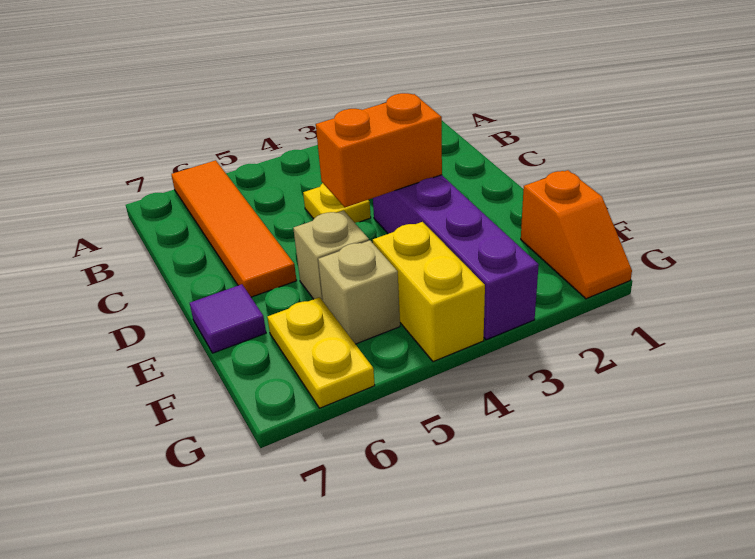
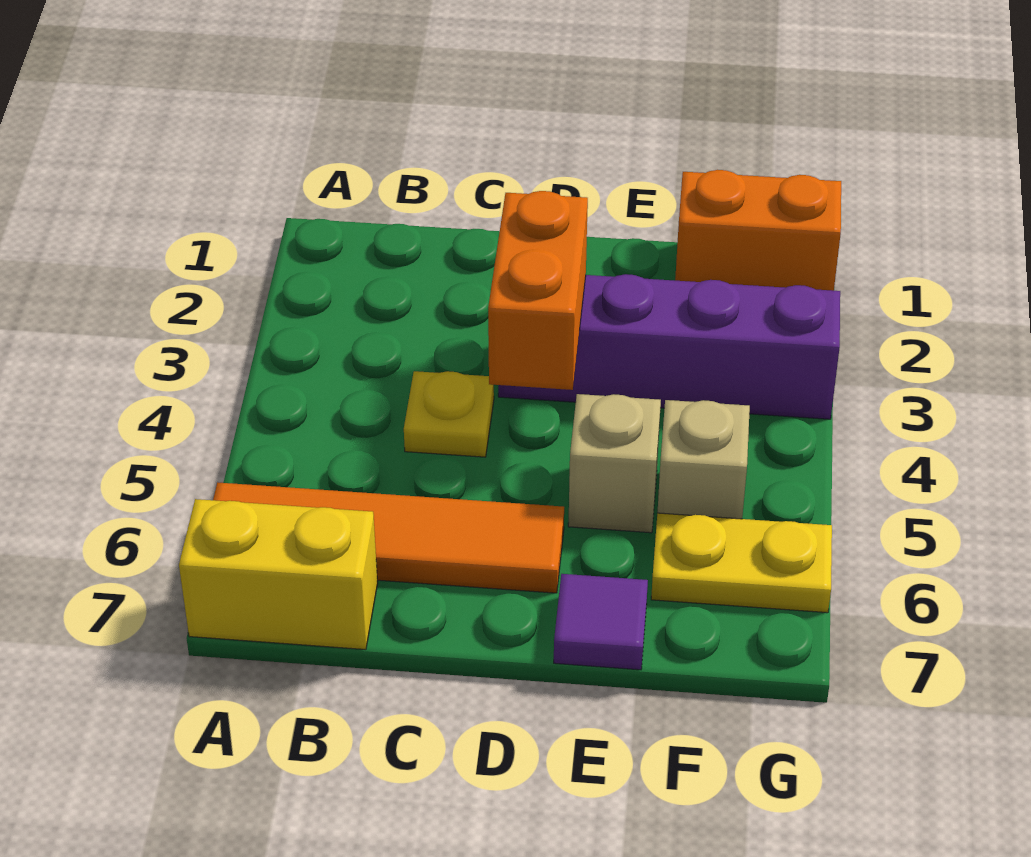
orange 1x2 slope [521,170,632,299] -> orange 1x2 brick [675,170,841,291]
yellow 1x2 brick [373,222,485,362] -> yellow 1x2 brick moved to [179,499,378,650]

